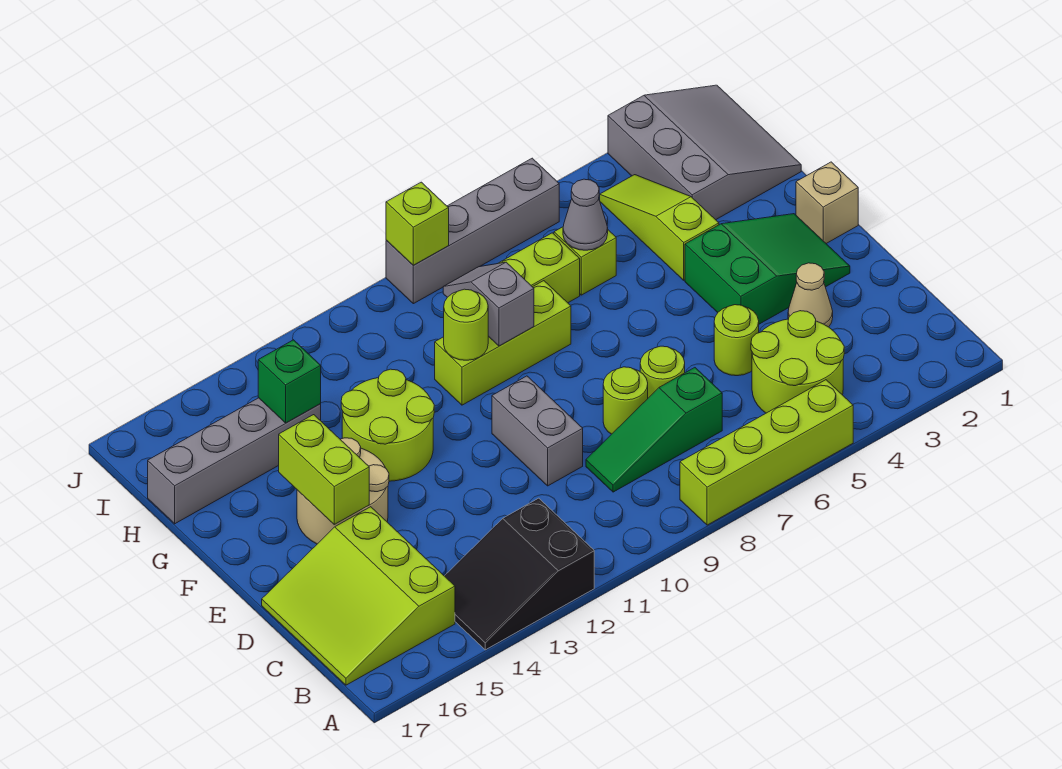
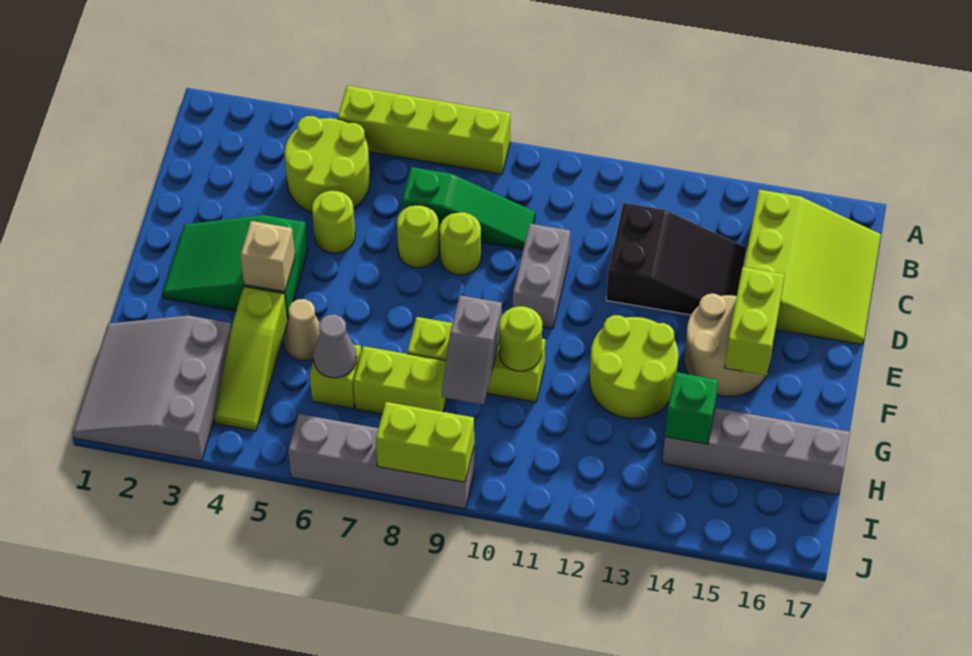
black 2x3 slope [445,498,594,650] -> black 2x3 slope moved to [606,203,747,315]
tan 1x1 cone [788,263,833,327] -> tan 1x1 cone moved to [284,299,320,361]
tan 1x1 brick [796,162,858,243] -> tan 1x1 brick moved to [240,221,295,292]
lime 1x1 brick [386,182,449,265] -> lime 1x2 brick [376,402,474,482]

